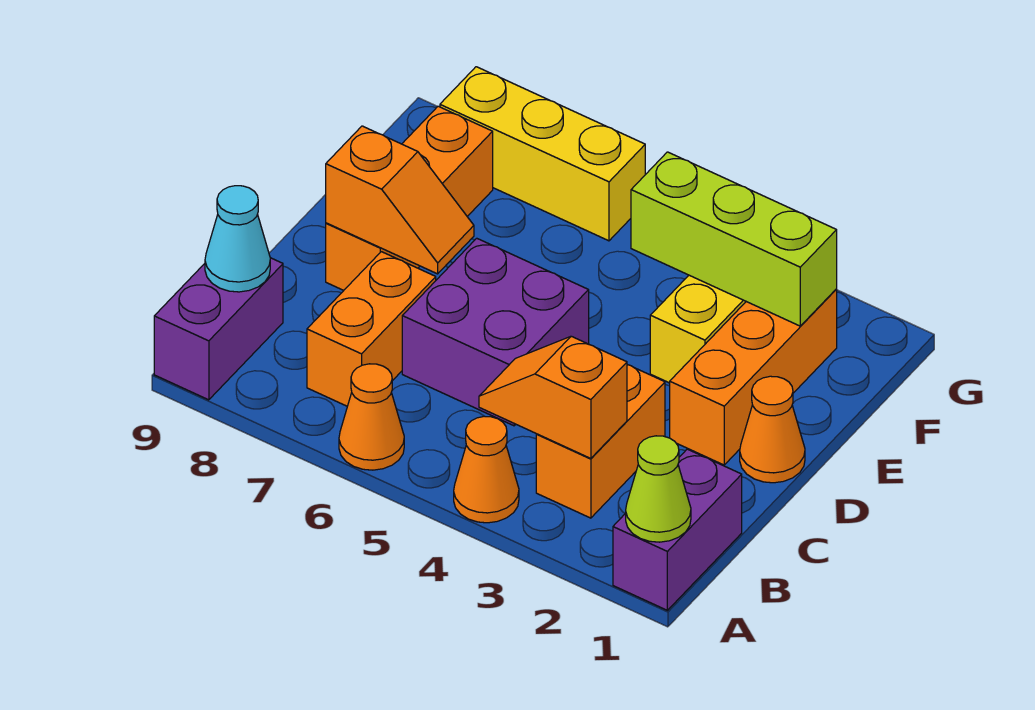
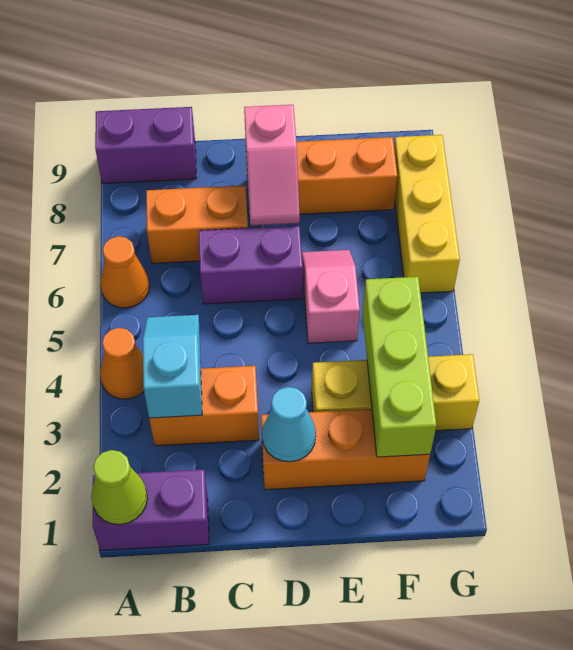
orange 1x2 slope [479,336,627,458] -> cyan 1x2 slope [143,315,202,418]
cyan 1x1 cone [205,186,270,292] -> cyan 1x1 cone moved to [262,387,316,462]
purple 2x2 brick [402,238,589,426] -> purple 1x2 brick [199,226,303,304]
orange 1x1 cone [740,376,805,483] -> none
orange 1x2 slope [326,126,474,274] -> pink 1x2 slope [244,105,300,226]
none -> pink 1x2 slope [302,250,360,343]

